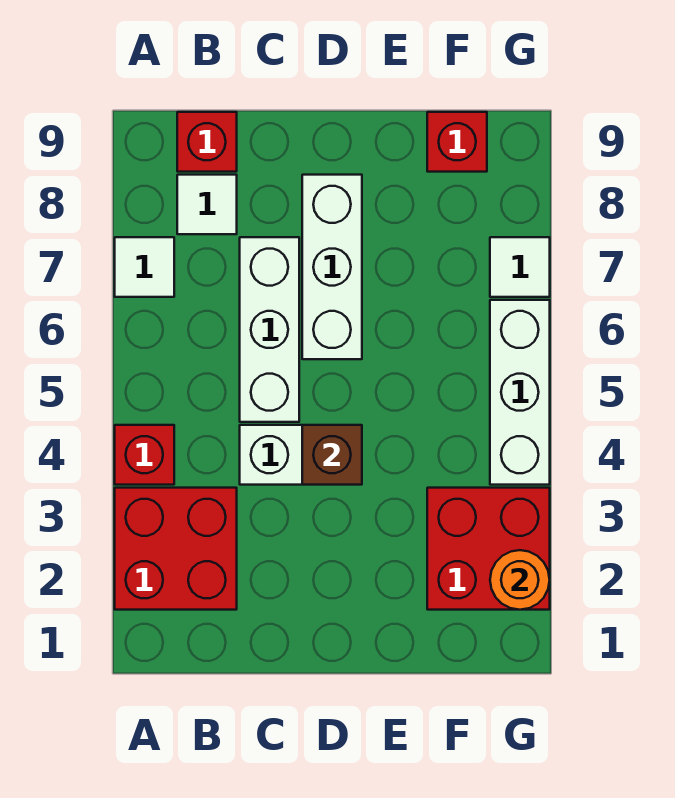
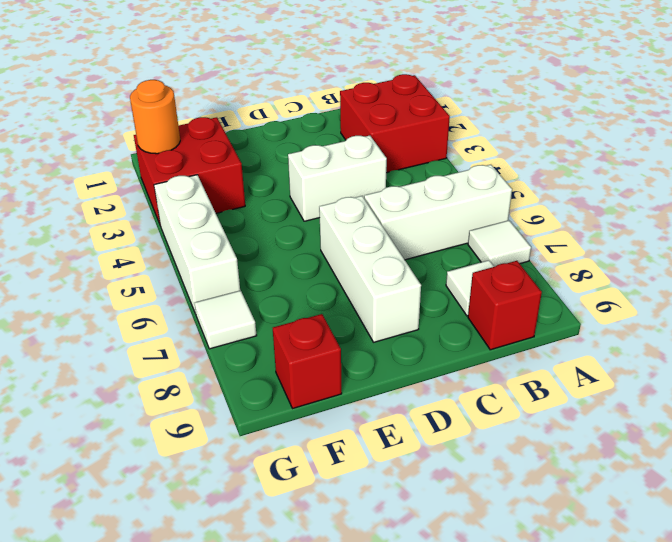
red 1x1 brick [115,425,174,485] -> none
white 1x3 brick [240,237,299,422] -> white 1x3 brick turned to [364,165,512,260]
brown 1x1 brick [302,425,362,485] -> none

